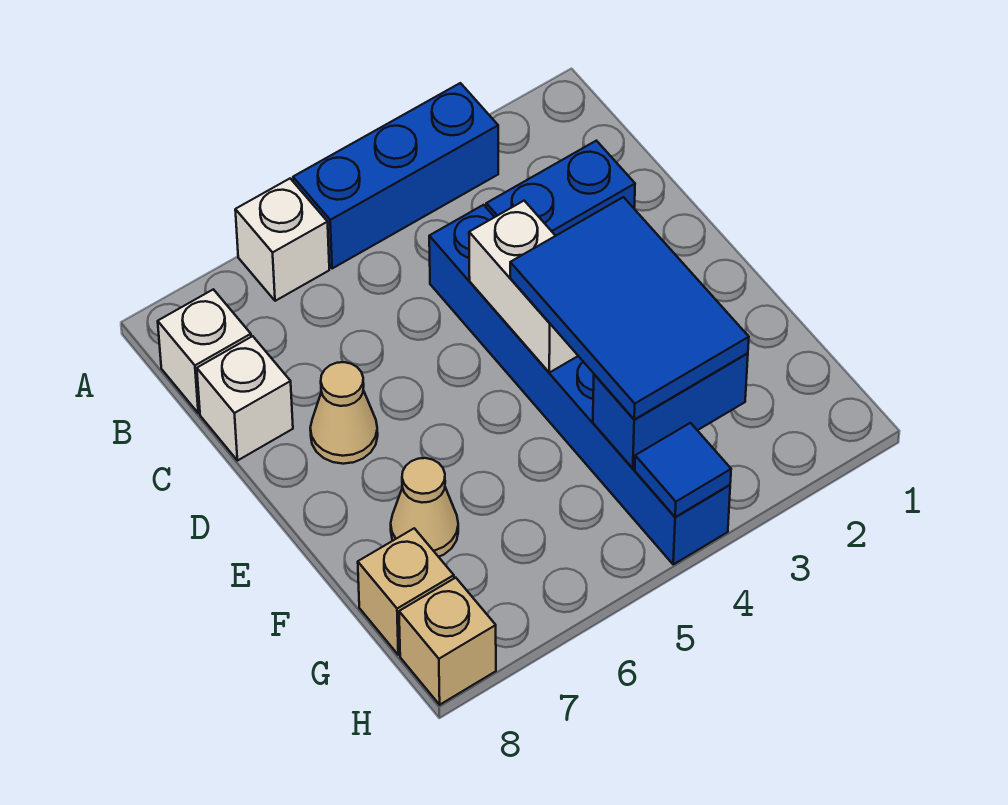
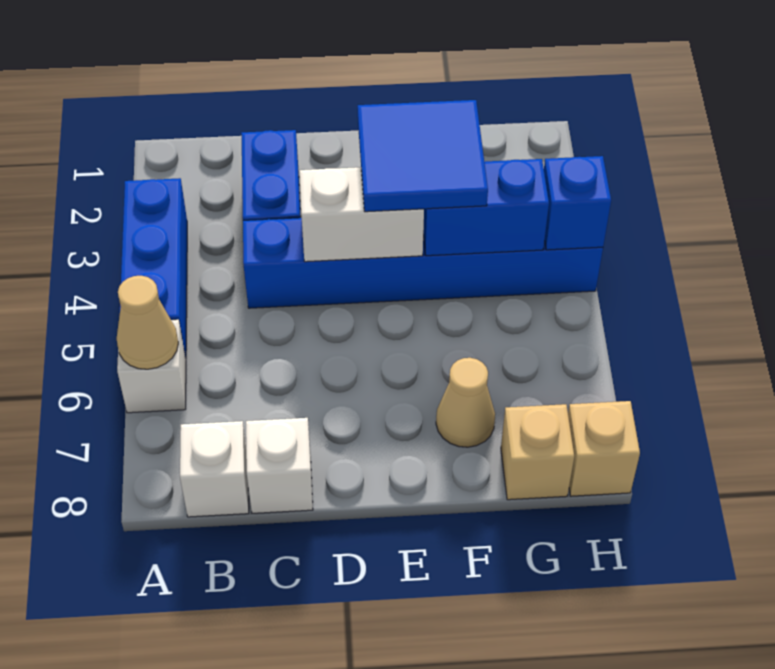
tan 1x1 cone [310,362,378,464] -> tan 1x1 cone moved to [117,276,178,369]
blue 2x3 tile [510,197,749,419] -> blue 2x2 tile [358,100,488,212]
blue 1x2 brick [593,353,748,468] -> blue 1x2 brick turned to [423,159,549,256]
blue 1x1 tile [635,423,731,517] -> blue 1x1 brick [544,156,611,250]

